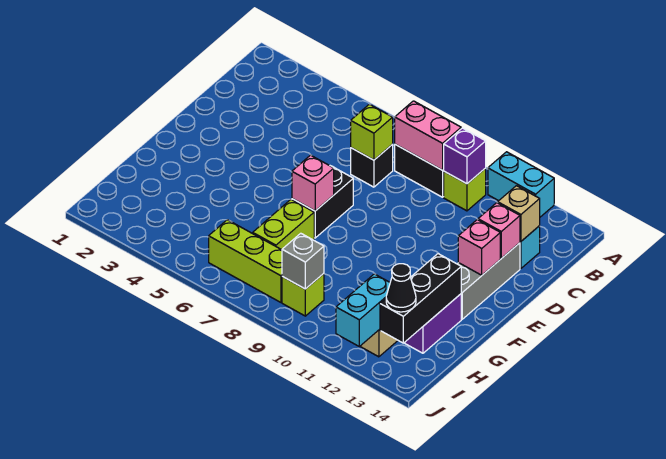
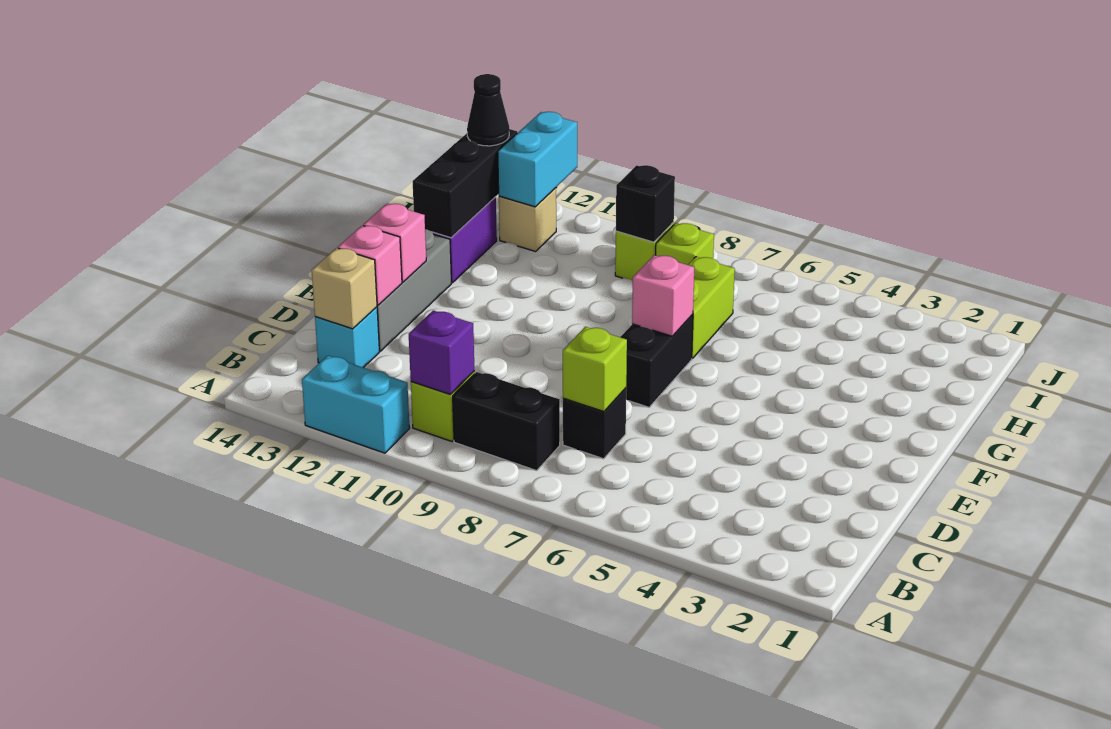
pink 1x2 brick [395,101,461,170] -> none
lime 1x3 brick [209,220,282,302] -> lime 1x1 brick [656,223,714,265]
grey 1x1 brick [282,233,324,289] -> black 1x1 brick [616,165,675,242]

